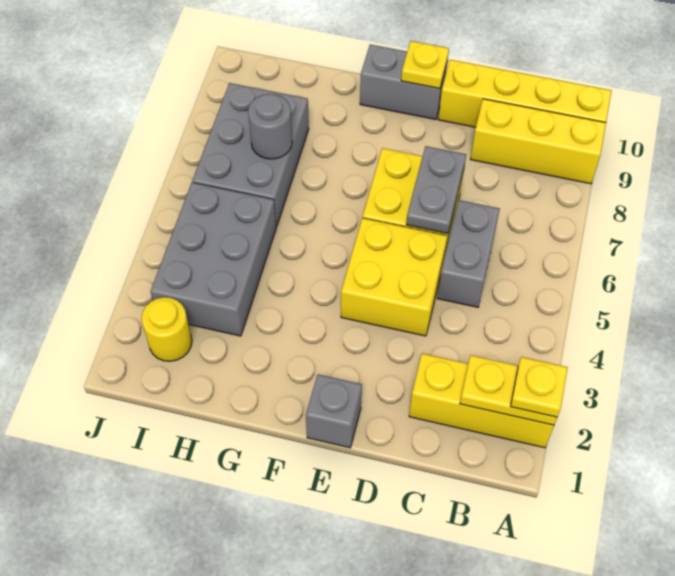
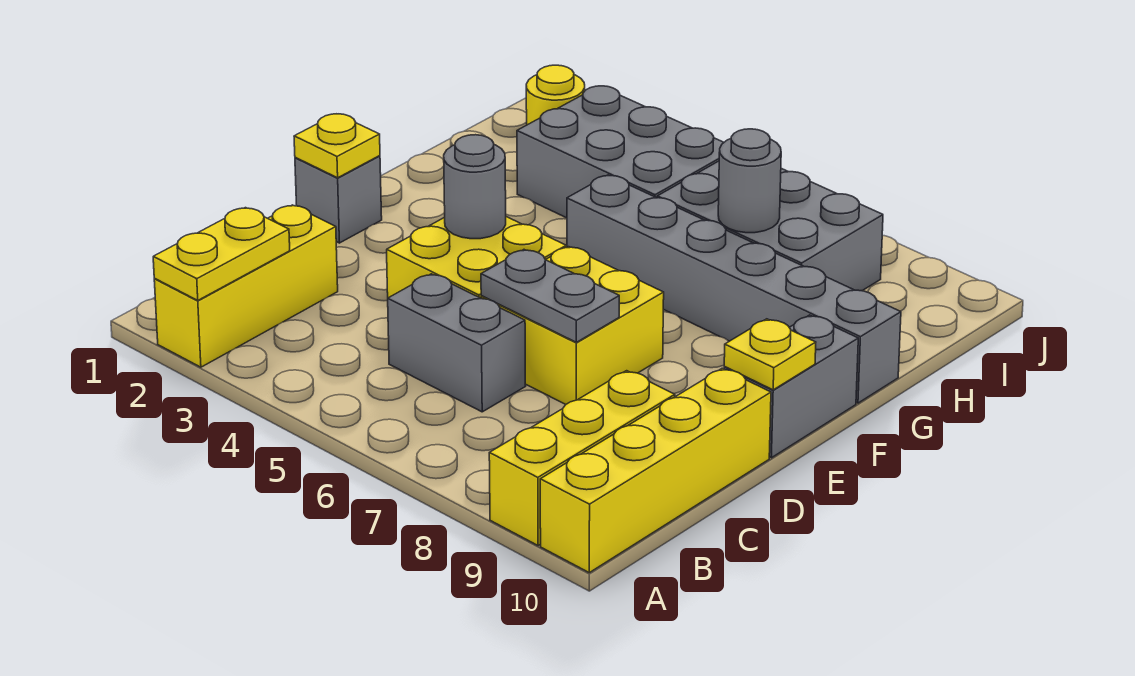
yellow 1x1 plate [511,357,568,417] -> yellow 1x1 plate moved to [294,114,380,178]
none -> grey 1x1 round brick [444,135,506,239]
none -> grey 1x6 brick [567,175,901,403]

